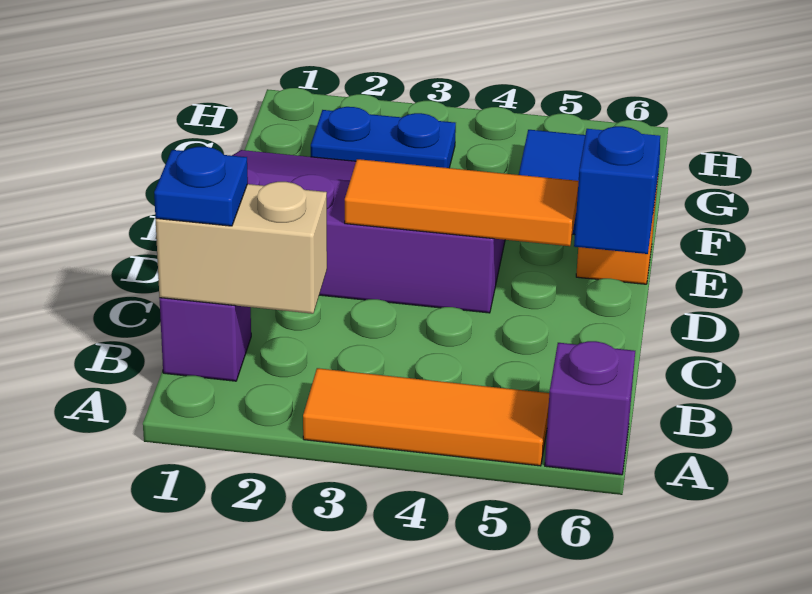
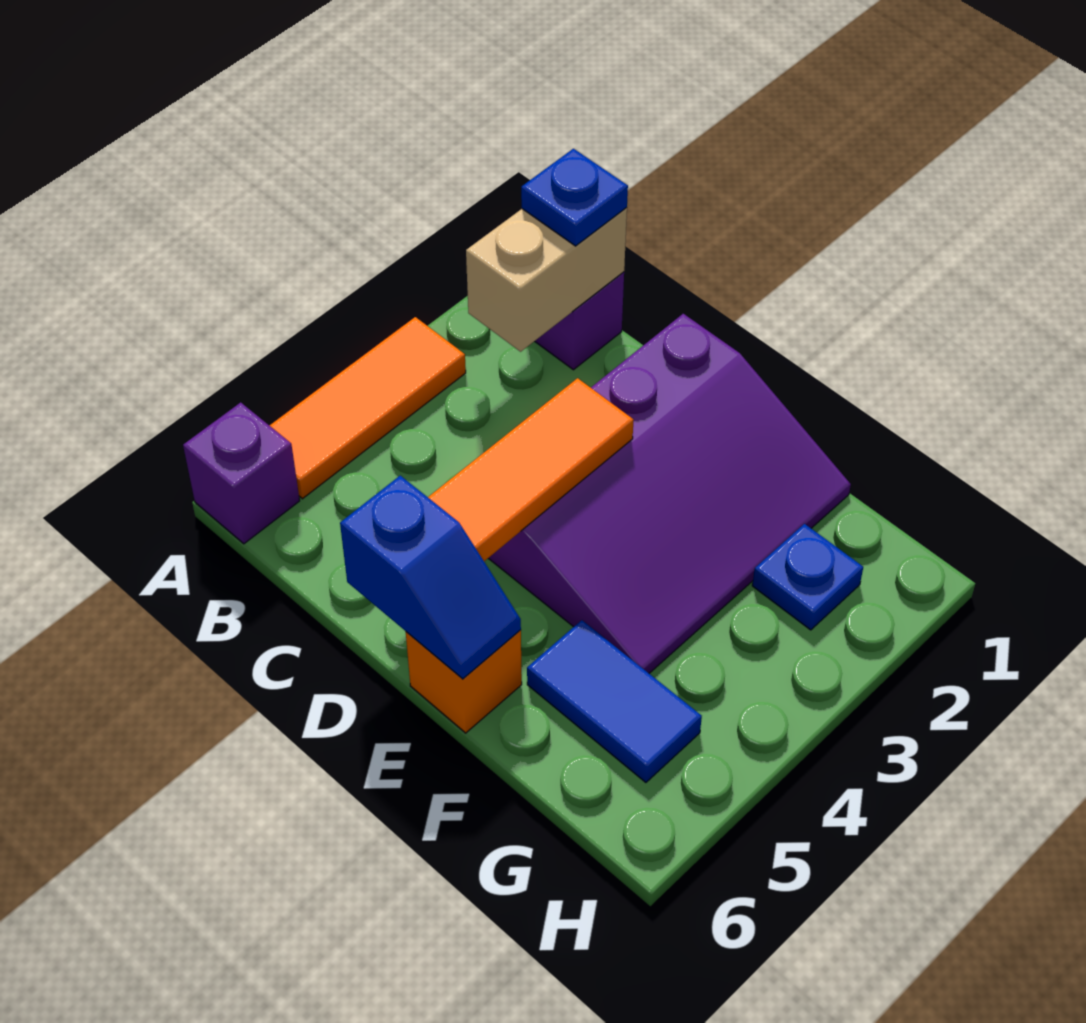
blue 1x2 plate [311,107,456,168] -> blue 1x1 plate [752,524,863,630]

